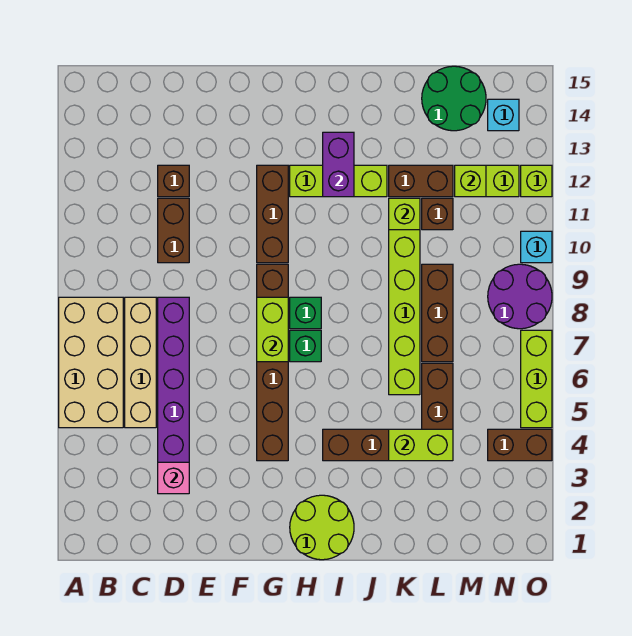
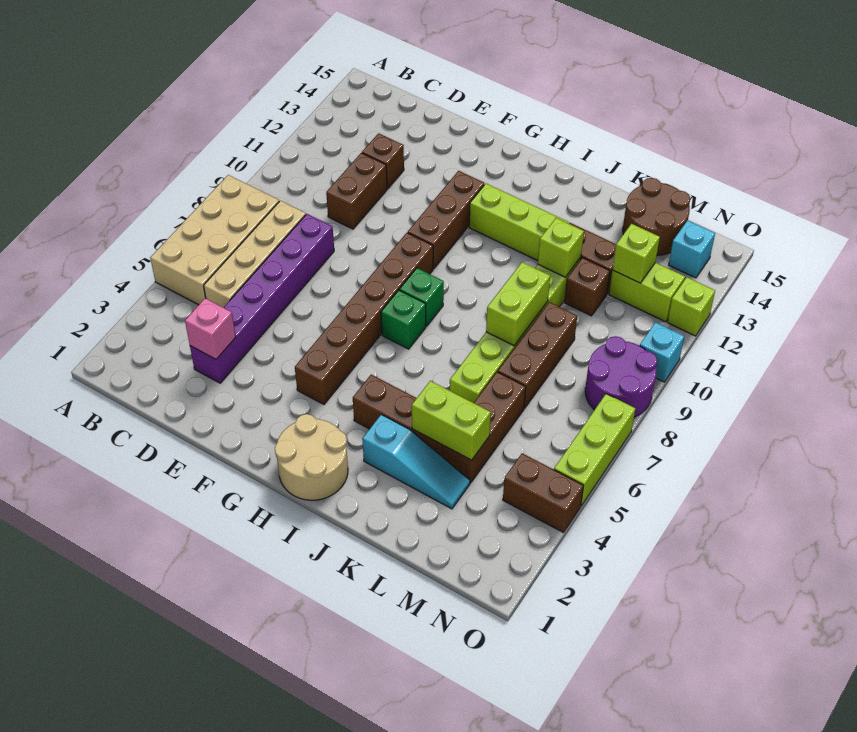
lime 1x2 brick [257,297,288,362] -> lime 1x2 brick moved to [486,262,550,346]
lime 2x2 round brick [290,495,354,560] -> tan 2x2 round brick [275,414,348,500]
purple 1x2 brick [323,132,354,197] -> none
none -> cyan 1x3 slope [362,414,470,509]
green 2x2 round brick [422,66,486,131] -> brown 2x2 round brick [623,178,690,255]

